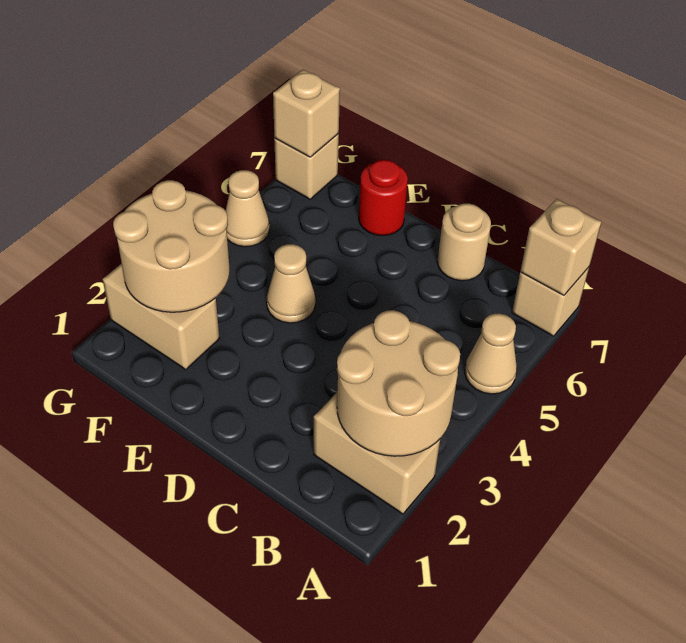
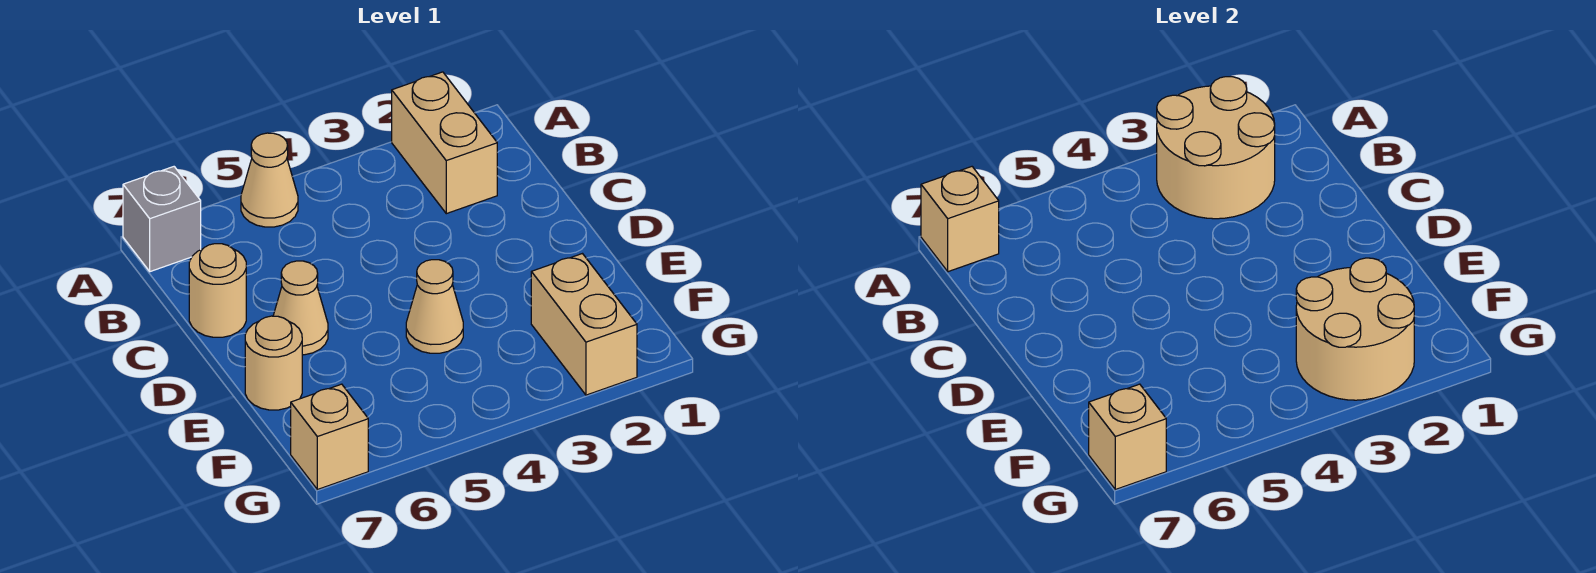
tan 1x1 brick [512,267,589,336] -> grey 1x1 brick [123,167,201,272]
red 1x1 round brick [359,160,408,236] -> tan 1x1 round brick [245,316,302,410]
tan 1x1 cone [226,170,269,247] -> tan 1x1 cone moved to [273,261,328,355]

